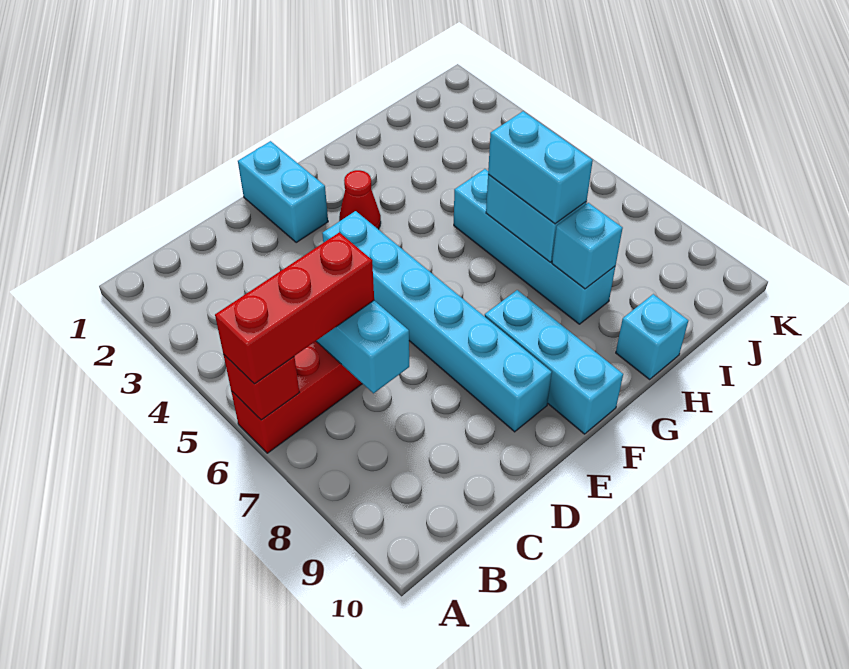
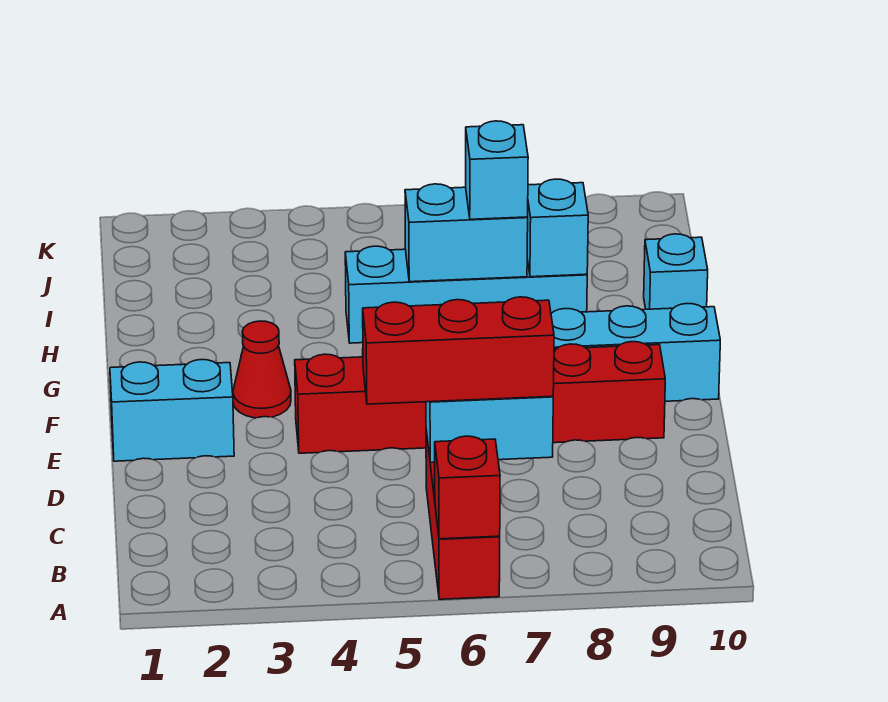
red 1x3 brick [215,232,374,384] -> red 1x3 brick turned to [363,297,554,404]
cyan 1x6 brick [322,211,552,432] -> red 1x6 brick [295,342,665,453]
cyan 1x2 brick [488,111,593,224] -> cyan 1x1 brick [466,121,528,219]

